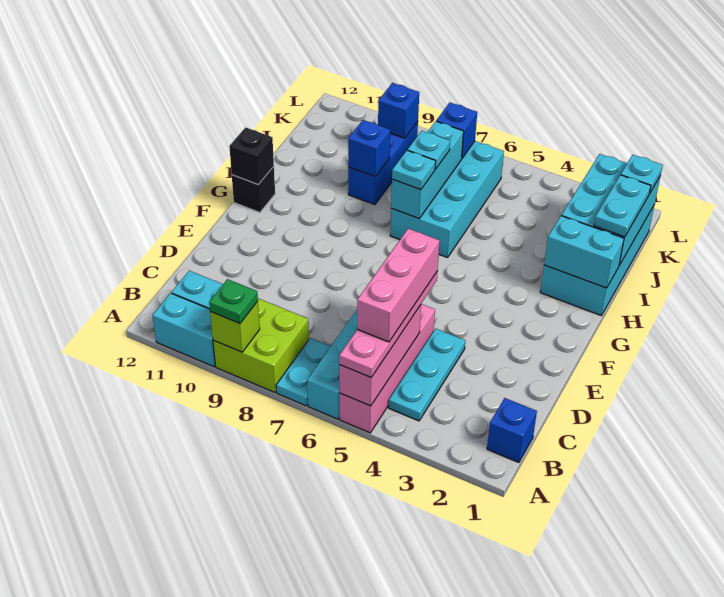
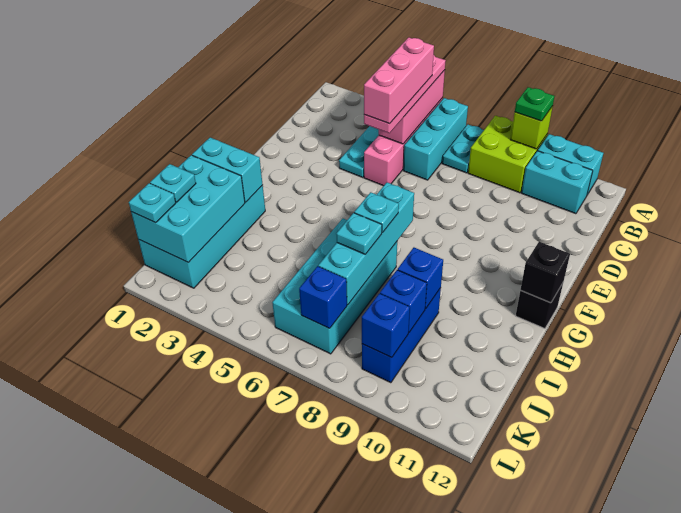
blue 1x1 brick [487,398,537,462] -> blue 1x1 brick moved to [380,270,427,332]
cyan 1x3 brick [391,121,464,218] -> cyan 1x4 brick [318,182,414,305]
cyan 1x2 plate [594,175,651,237] -> cyan 1x1 plate [150,164,196,202]

